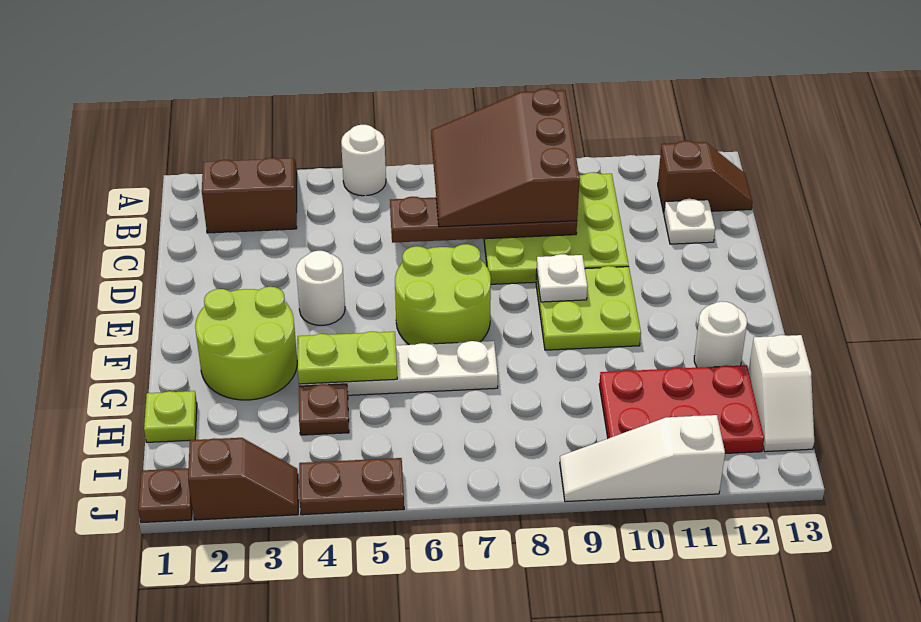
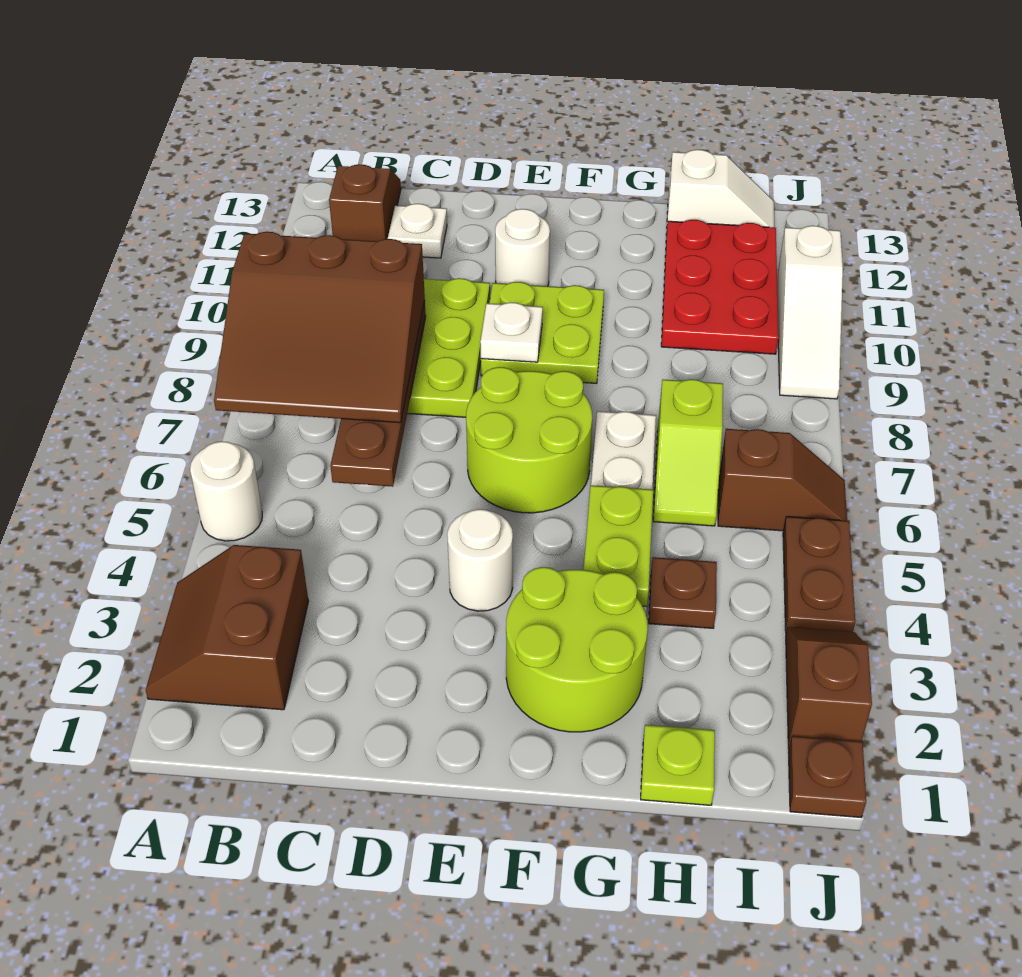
white 1x1 round brick [694,302,747,368] -> white 1x1 round brick moved to [495,209,550,286]
none -> lime 1x2 slope [653,379,723,526]
none -> brown 1x2 slope [718,429,847,531]

